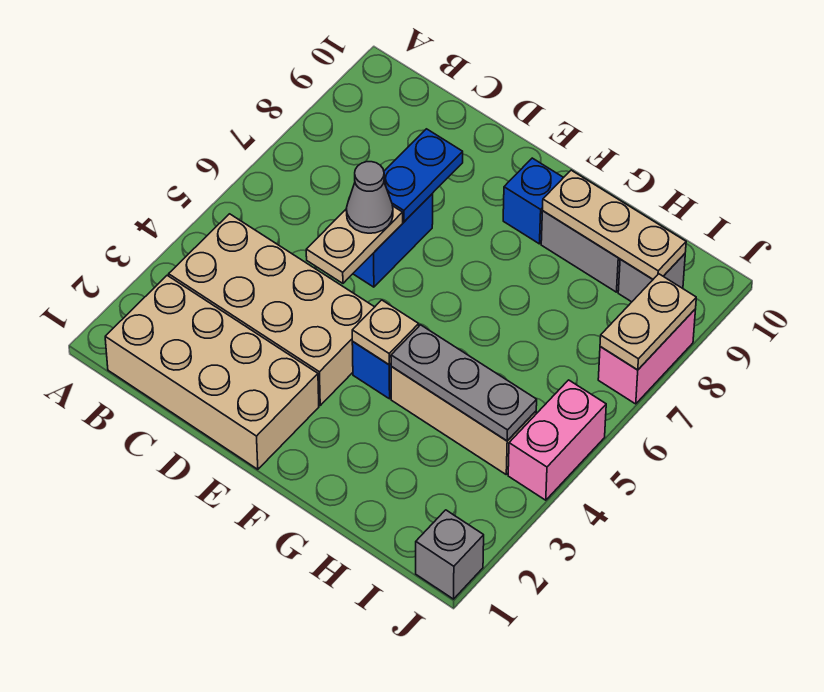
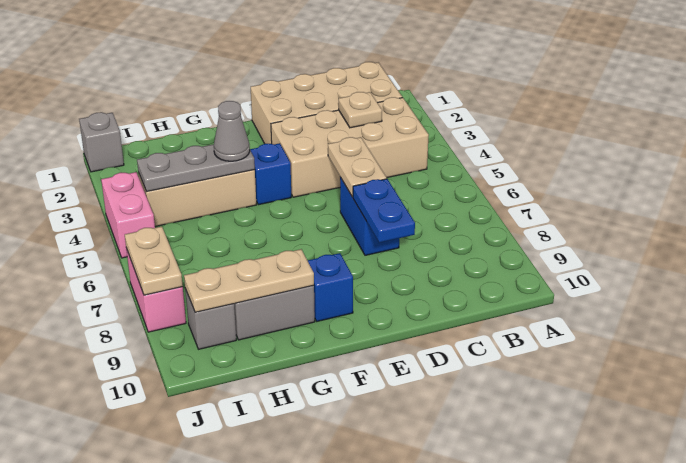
grey 1x1 cone [346,162,393,233] -> grey 1x1 cone moved to [214,101,250,161]
tan 1x1 plate [352,300,419,365] -> tan 1x1 plate moved to [339,92,382,128]

